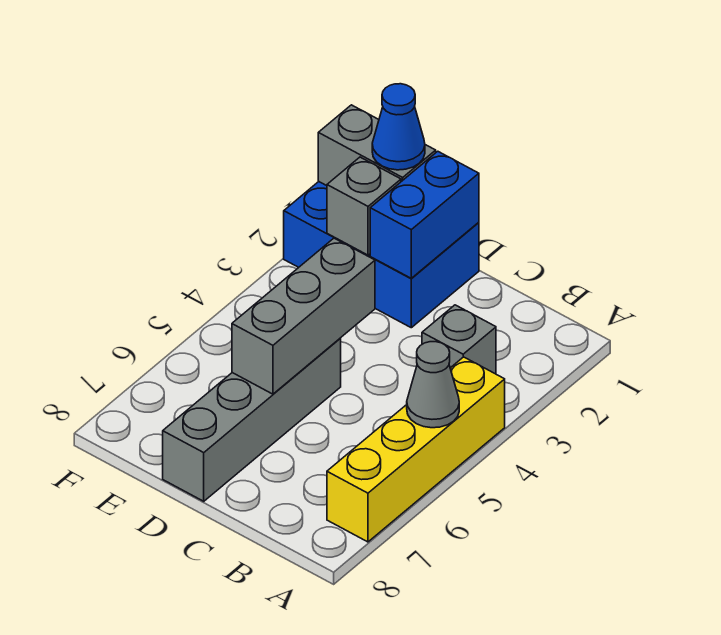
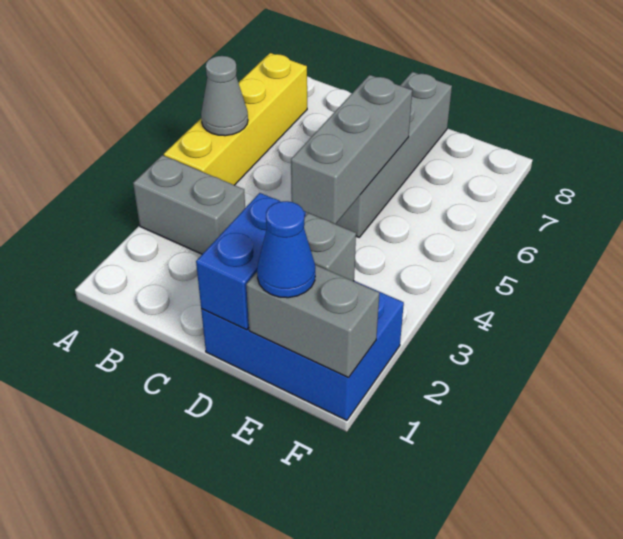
grey 1x1 brick [422,305,496,374] -> grey 1x2 brick [133,155,245,254]

